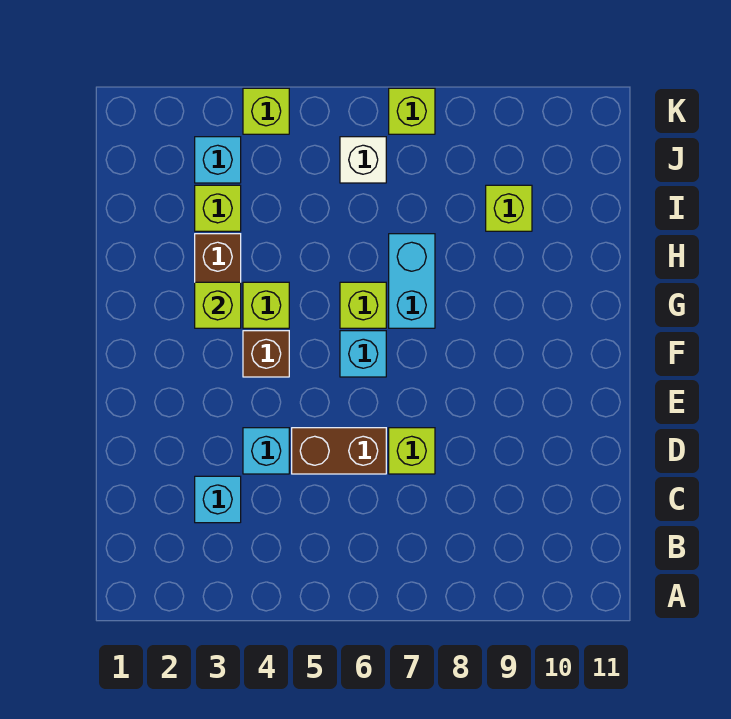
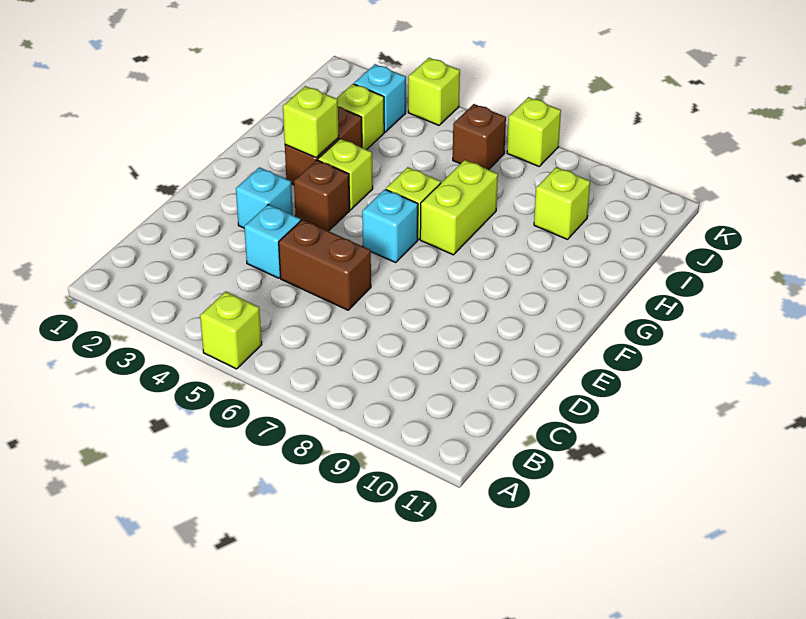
cyan 1x1 brick [195,476,241,523] -> cyan 1x1 brick moved to [236,167,293,228]
lime 1x1 brick [389,428,435,474] -> lime 1x1 brick moved to [200,291,262,369]
cyan 1x2 brick [389,234,435,328] -> lime 1x2 brick [420,160,498,255]
white 1x1 brick [340,137,386,183] -> brown 1x1 brick [453,104,506,170]

